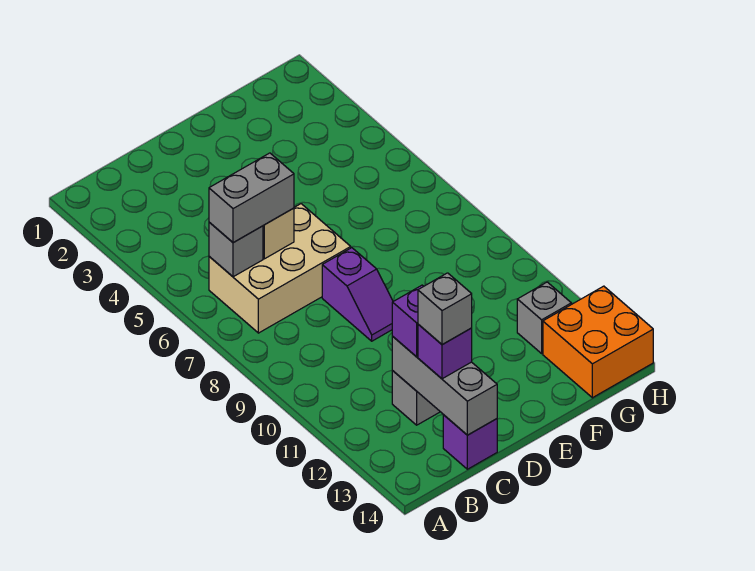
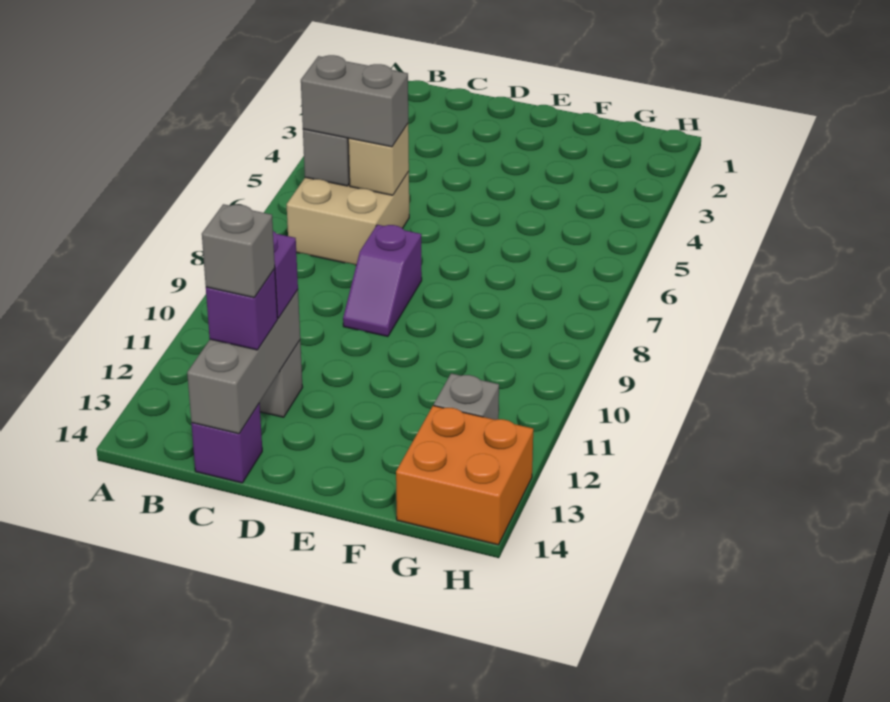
tan 2x3 brick [209,204,351,333] -> tan 2x2 brick [287,172,409,265]

